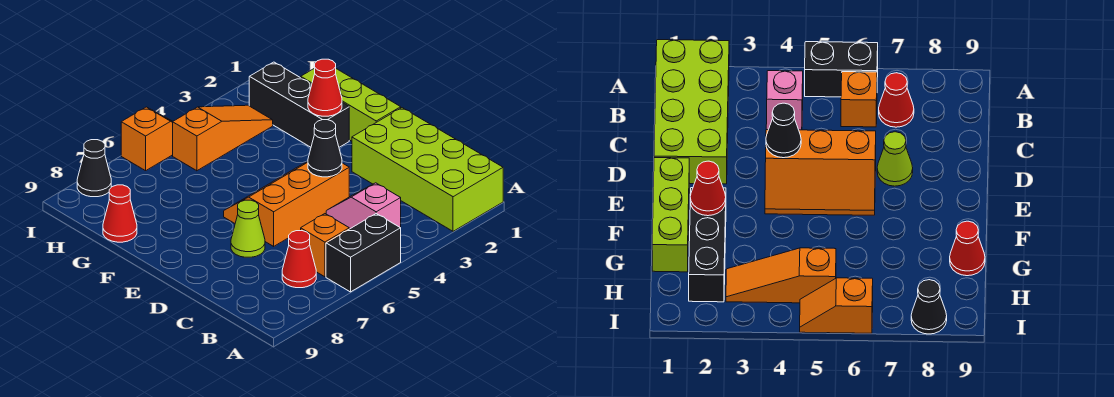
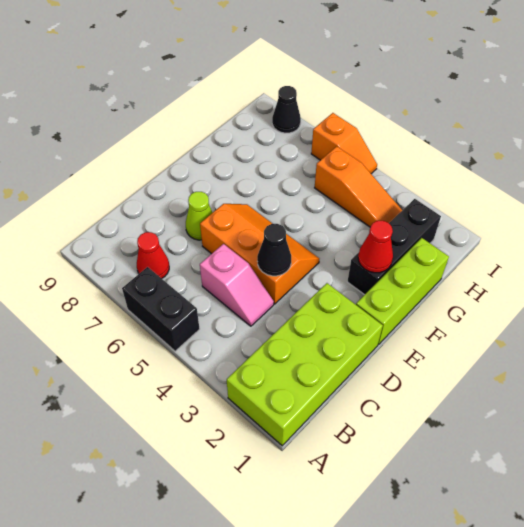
pink 1x2 slope [326,183,401,229] -> pink 1x2 slope turned to [200,244,274,326]
orange 1x1 brick [301,214,349,277] -> none
red 1x1 cone [103,185,137,242] -> none

